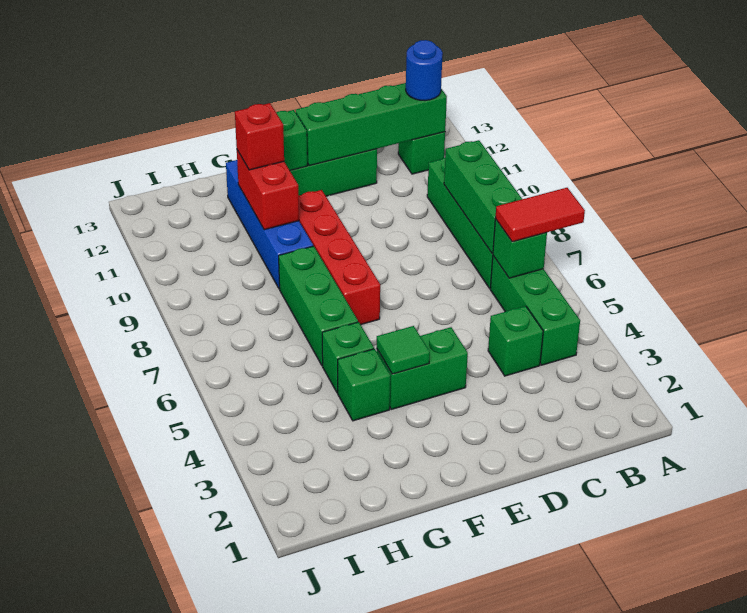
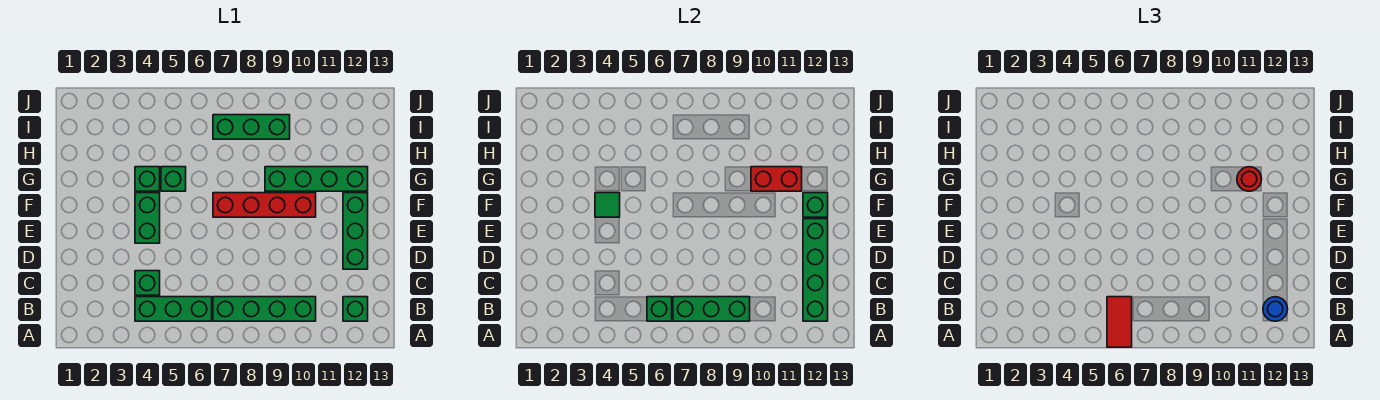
green 1x3 brick [279,246,358,366] -> green 1x3 brick moved to [213,115,290,139]
blue 1x4 brick [226,160,313,289] -> green 1x4 brick [265,167,368,191]
red 1x1 brick [235,103,284,170] -> red 1x1 round brick [1237,167,1262,191]

